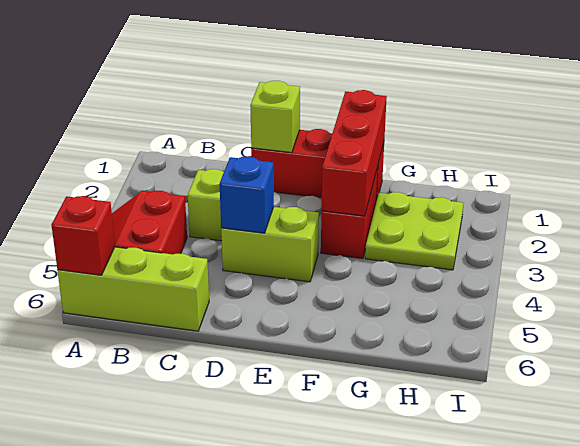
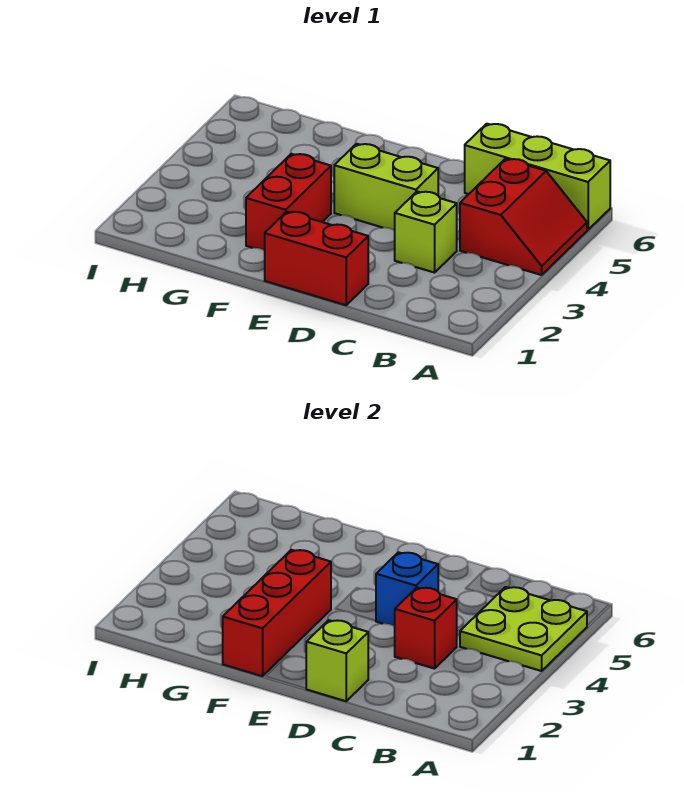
red 1x1 brick [52,196,115,275] -> red 1x1 brick moved to [395,588,457,669]
red 1x3 brick [251,129,384,202] -> red 1x2 brick [265,212,368,305]
lime 2x2 plate [365,192,464,270] -> lime 2x2 plate moved to [460,587,587,671]

